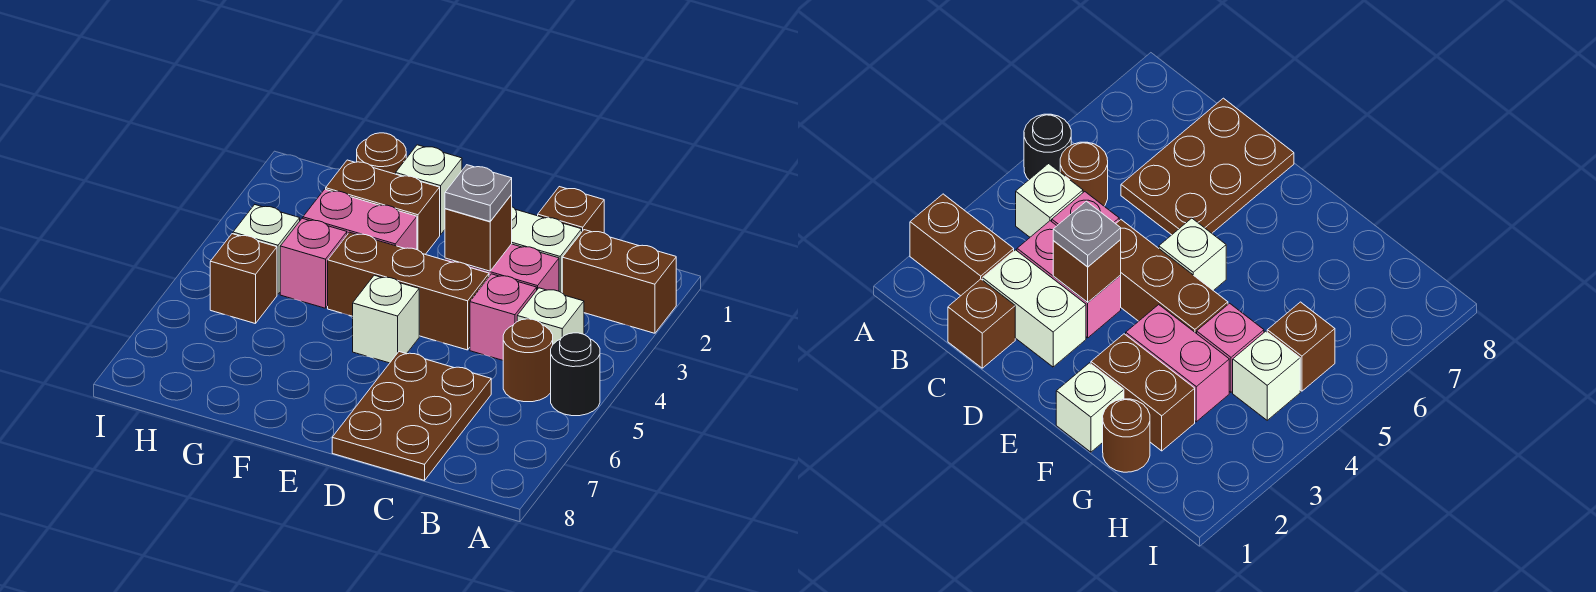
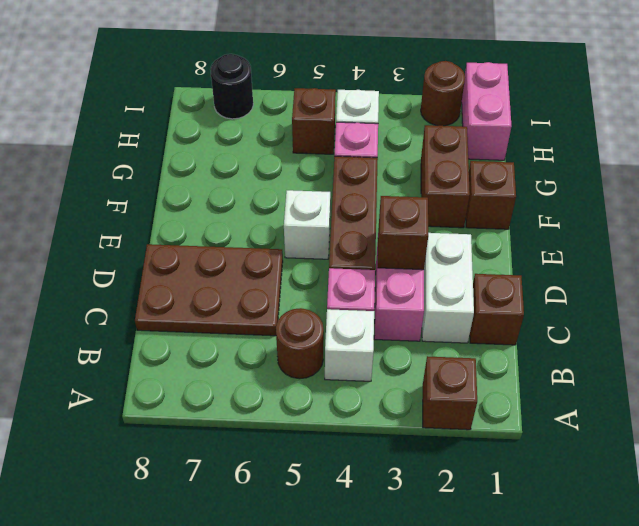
brown 1x2 brick [562,230,676,333] -> brown 1x1 brick [423,356,477,430]
black 1x1 round brick [551,333,600,416] -> black 1x1 round brick moved to [210,54,253,119]
grey 1x1 plate [445,165,512,221] -> none
white 1x1 brick [396,145,462,235] -> brown 1x1 brick [466,161,516,229]
pink 1x2 brick [303,189,417,250] -> pink 1x2 brick moved to [462,62,512,160]
brown 1x1 round brick [357,133,406,174] -> brown 1x1 round brick moved to [421,61,465,126]

